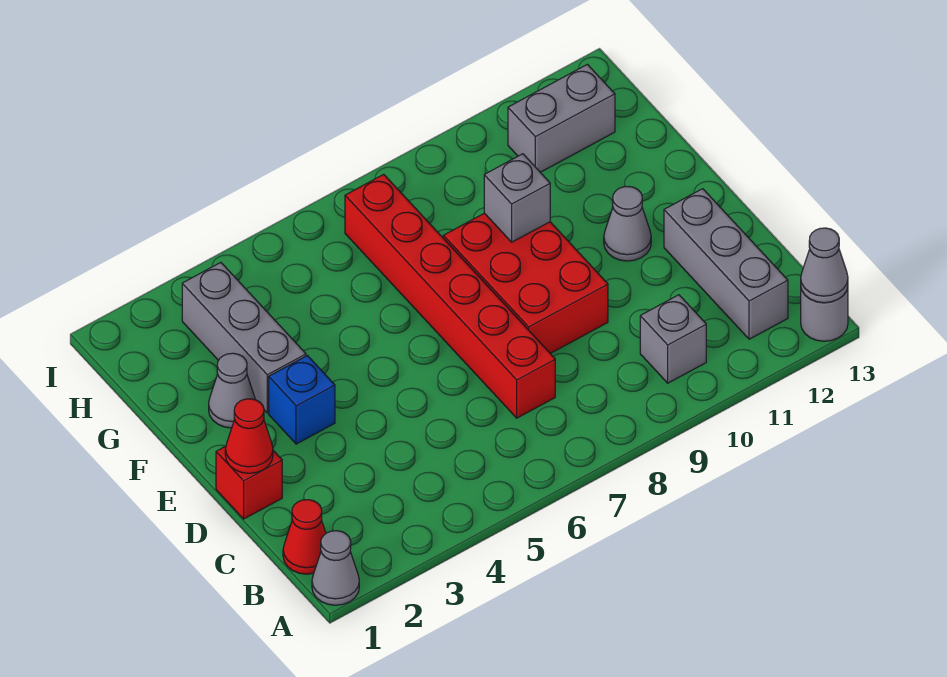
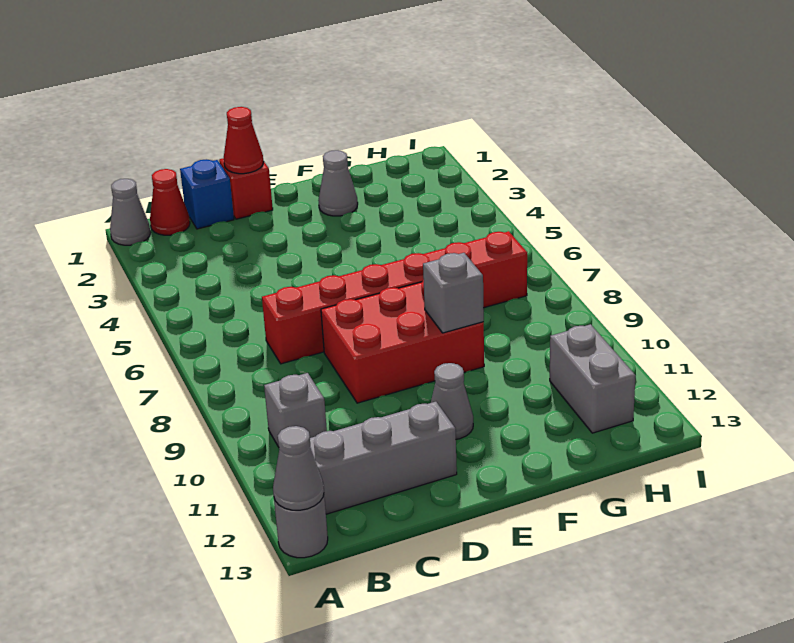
blue 1x1 brick [269,356,335,444] -> blue 1x1 brick moved to [180,159,234,229]
grey 1x3 brick [182,262,306,413] -> none

